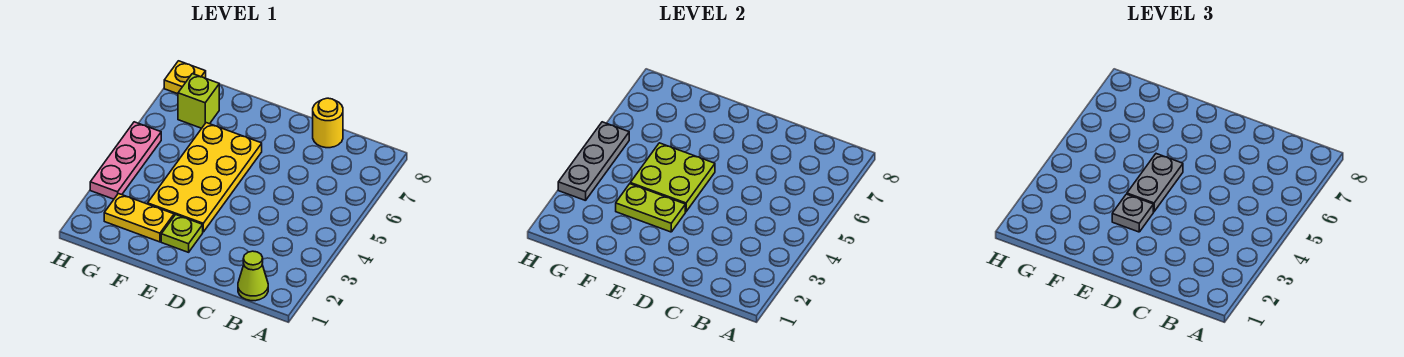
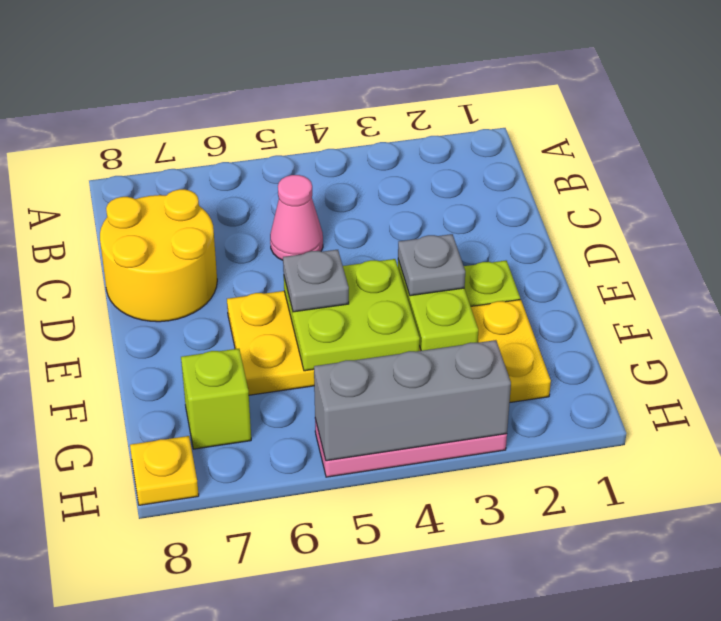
lime 1x1 cone [238,251,268,301] -> none
none -> pink 1x1 cone [270,175,323,260]
yellow 1x1 round brick [313,98,343,148] -> yellow 2x2 round brick [100,189,217,322]
grey 1x2 plate [1127,154,1183,212] -> grey 1x1 plate [283,250,349,312]
grey 1x3 plate [558,122,629,201] -> grey 1x3 brick [314,340,511,461]

